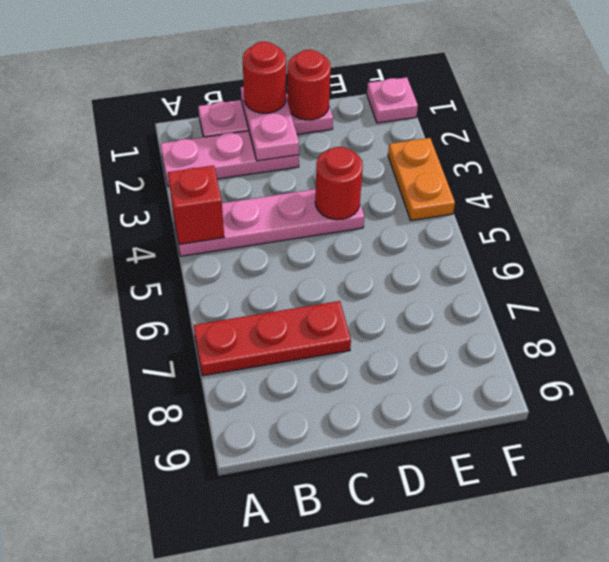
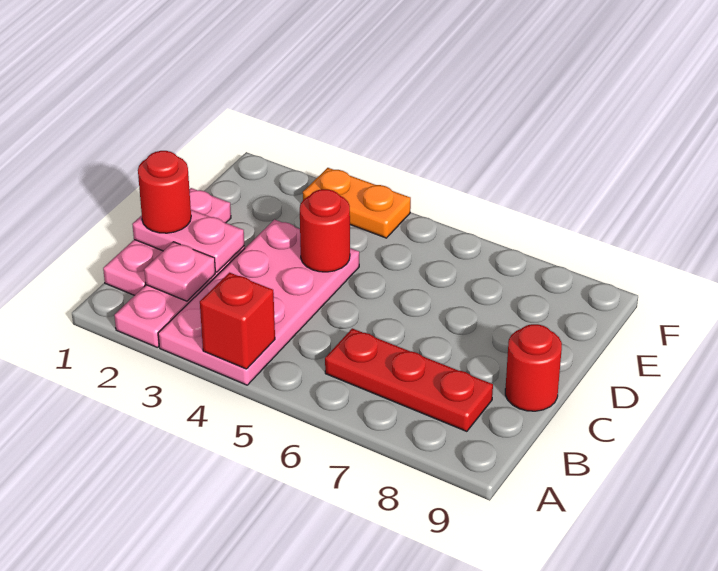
pink 1x4 plate [173,189,364,256] -> pink 2x4 plate [158,220,359,385]
red 1x3 plate [194,301,351,376] -> red 1x3 plate turned to [325,328,493,431]
red 1x1 round brick [288,50,331,120] -> red 1x1 round brick moved to [505,324,562,411]
pink 1x1 plate [367,77,418,123] -> pink 1x1 plate moved to [144,242,215,301]

